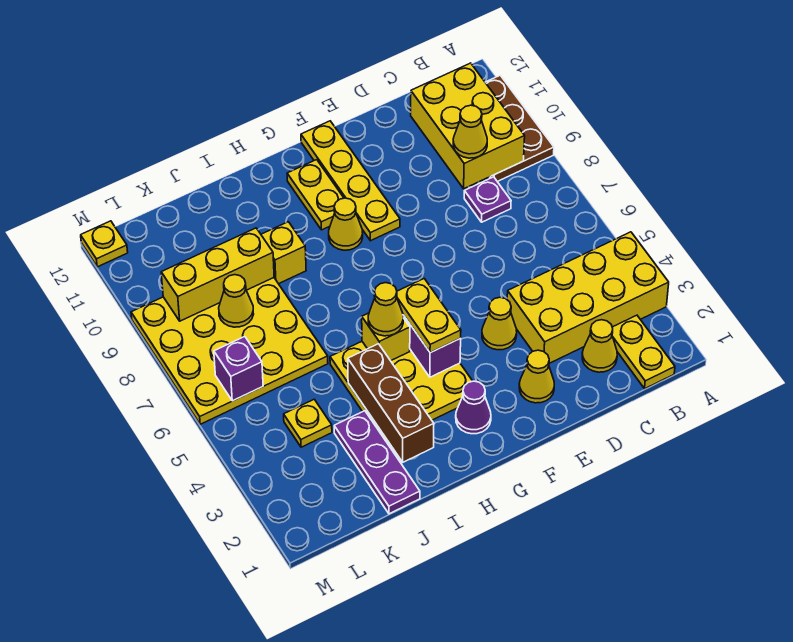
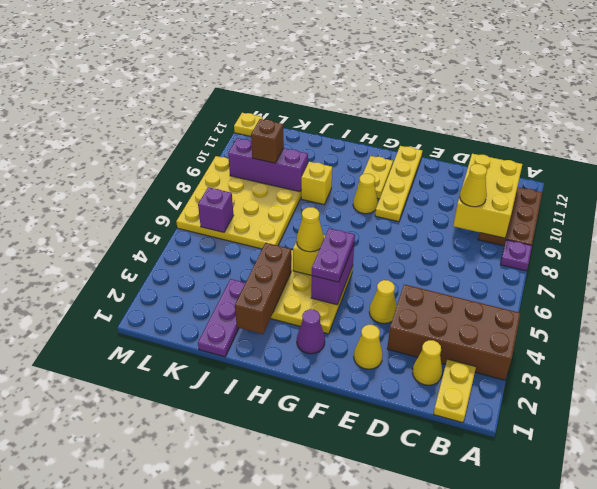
yellow 2x4 brick [507,232,669,363] -> brown 2x4 brick [387,284,521,380]
purple 1x1 plate [464,177,511,222] -> purple 1x1 plate moved to [500,240,532,271]
yellow 1x2 plate [397,279,461,353] -> purple 1x2 plate [312,228,355,282]
yellow 1x3 brick [161,228,274,321] -> purple 1x3 brick [228,138,308,192]
yellow 1x1 plate [284,399,332,447] -> none
yellow 1x1 cone [219,275,254,327] -> none
none -> brown 1x1 brick [251,119,284,163]

